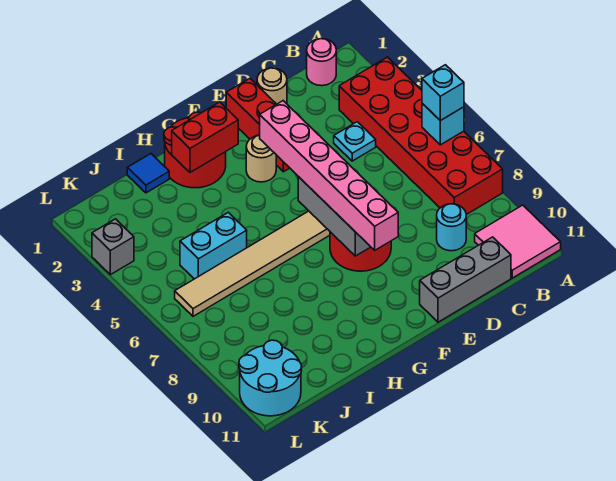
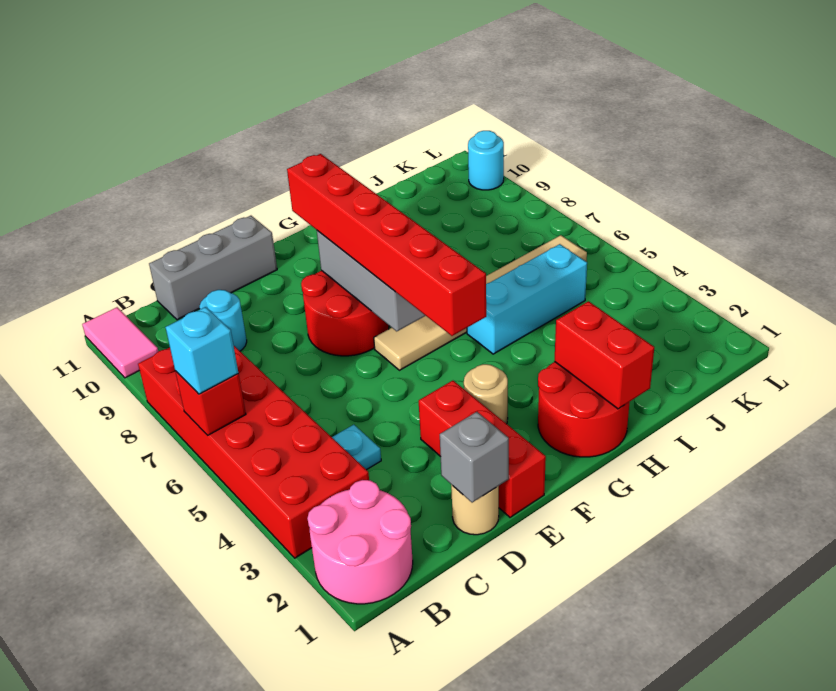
cyan 1x1 brick [422,103,464,145] -> red 1x1 brick [175,371,246,435]
pink 2x2 tile [475,205,561,278] -> pink 1x2 tile [82,307,158,378]
pink 1x1 round brick [307,39,336,86] -> pink 2x2 round brick [307,480,413,604]
pink 1x6 brick [260,101,398,250] -> red 1x6 brick [287,154,486,336]
red 1x2 brick [172,102,238,172] -> red 1x2 brick turned to [555,301,654,409]
blue 1x1 tile [127,154,169,193] -> none
cyan 1x2 brick [180,212,247,279] -> cyan 1x3 brick [467,244,587,354]
cyan 2x2 round brick [239,340,302,416] -> cyan 1x1 round brick [468,131,504,190]
grey 1x1 brick [92,219,134,275] -> grey 1x1 brick moved to [440,412,509,503]

